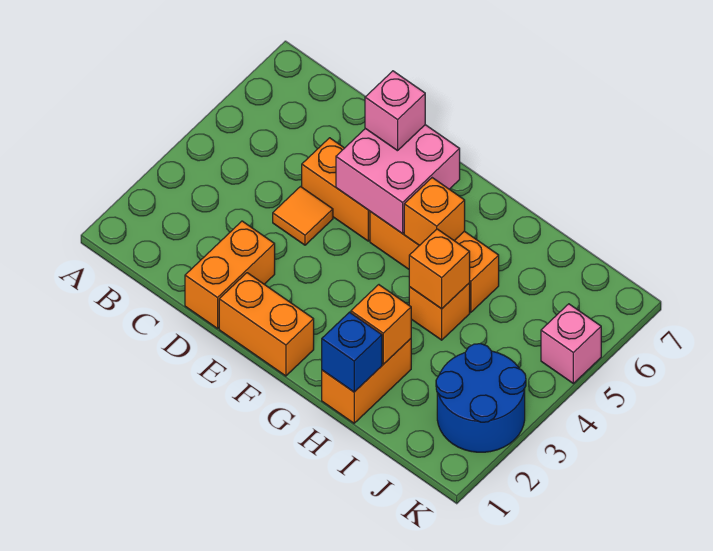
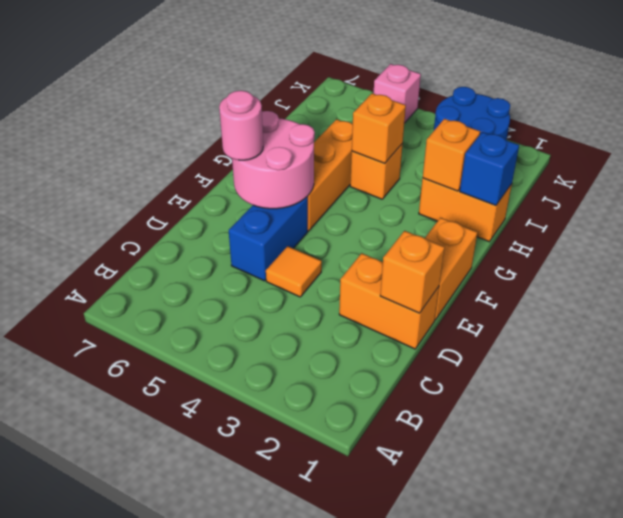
orange 1x2 brick [302,138,370,241] -> blue 1x2 brick [229,197,308,281]
pink 2x2 brick [336,125,460,234] -> pink 2x2 round brick [232,111,315,209]
pink 1x1 brick [365,71,425,151] -> pink 1x1 round brick [219,90,263,160]
orange 1x1 brick [404,178,465,245] -> orange 1x1 brick moved to [380,231,445,313]

